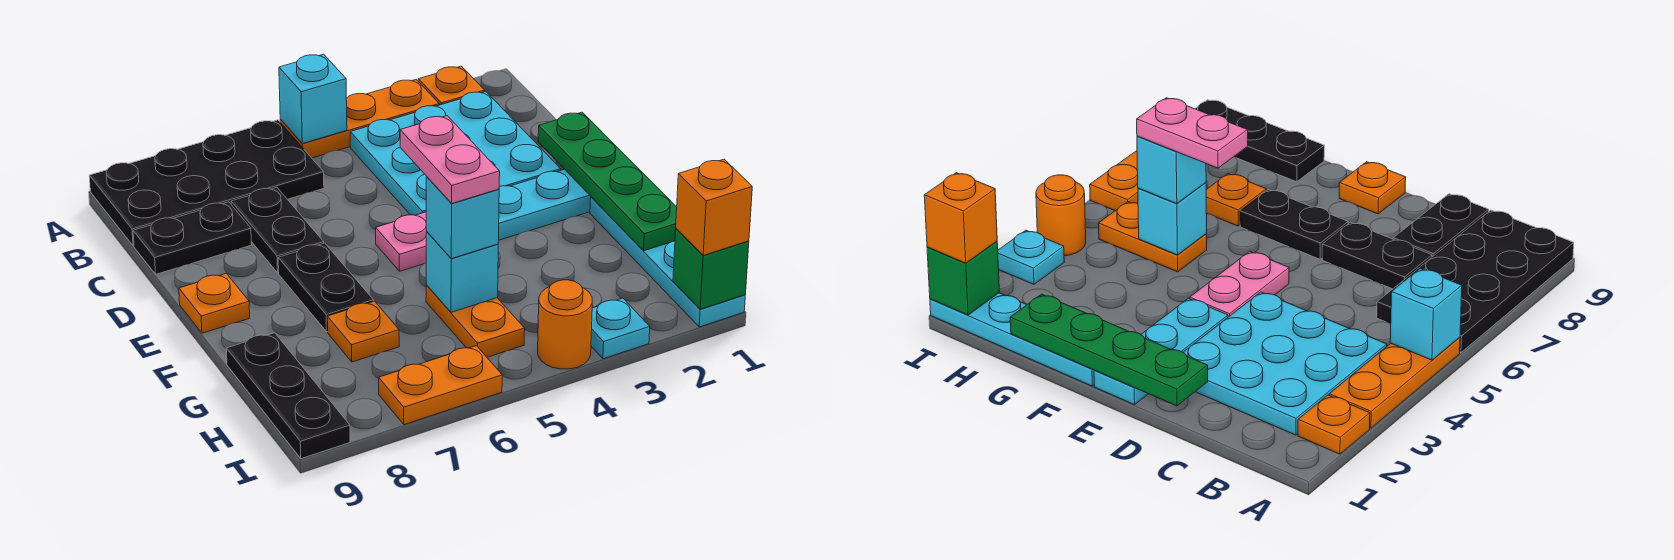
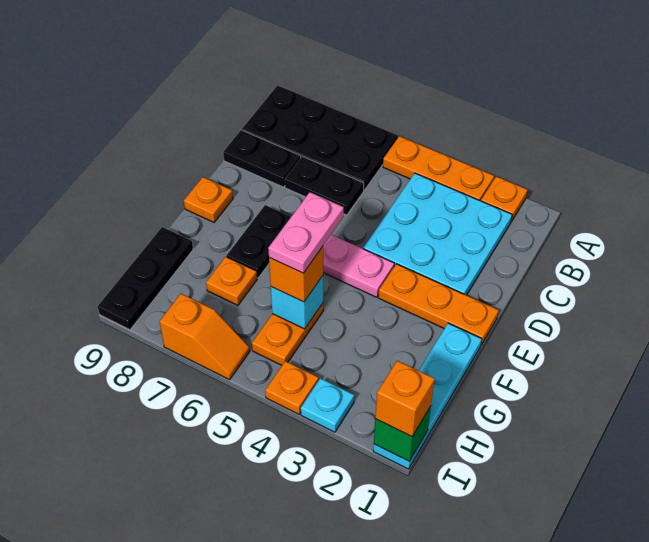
cyan 1x1 brick [279,54,347,144] -> none
black 1x2 plate [231,187,324,273] -> black 1x2 plate turned to [285,156,364,215]
green 1x4 plate [538,112,677,251] -> none
cyan 1x3 plate [499,169,591,240] -> orange 1x3 plate [378,264,499,345]
cyan 1x1 brick [426,177,499,259] -> orange 1x1 brick [269,247,323,302]
orange 1x1 round brick [538,280,592,369] -> orange 1x1 plate [265,361,319,414]
orange 1x2 plate [379,346,502,425] -> orange 1x2 slope [159,294,250,380]

